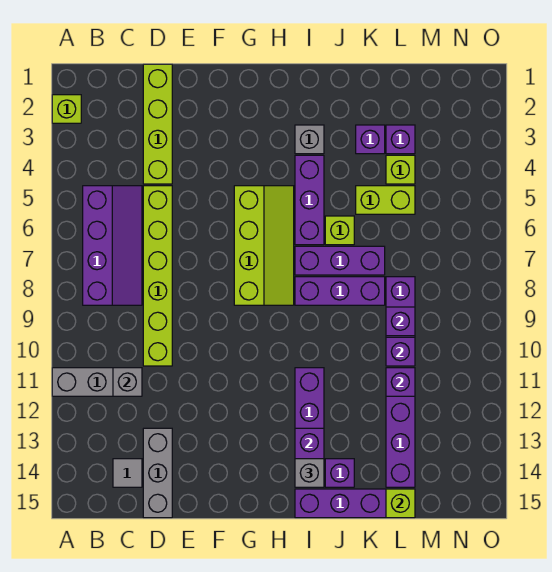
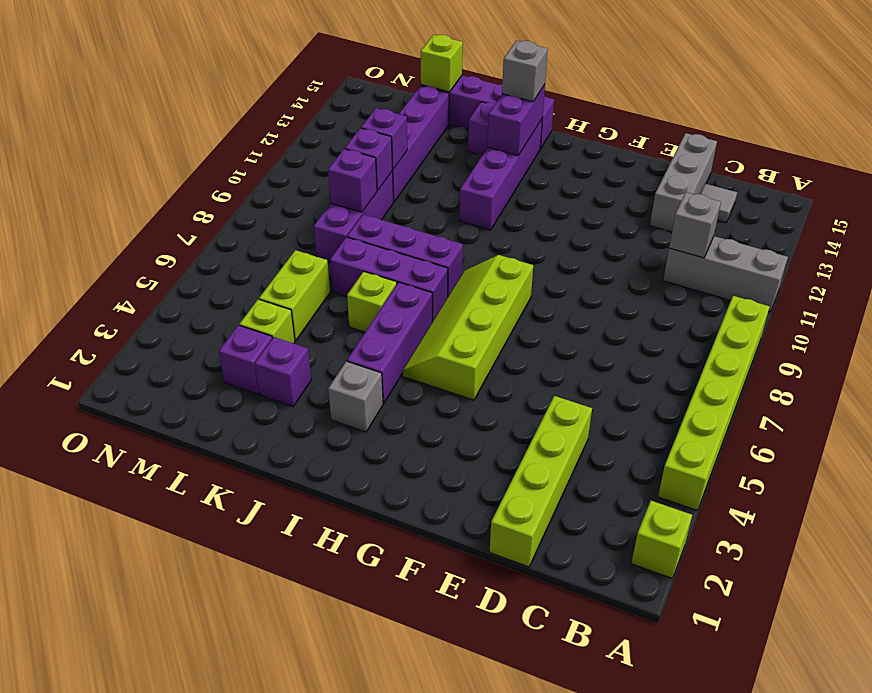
purple 2x4 slope [83,186,142,305] -> none
lime 1x6 brick [143,186,172,366] -> lime 1x6 brick moved to [658,296,770,510]
lime 1x2 brick [356,186,415,214] -> lime 1x2 brick turned to [259,250,330,341]

